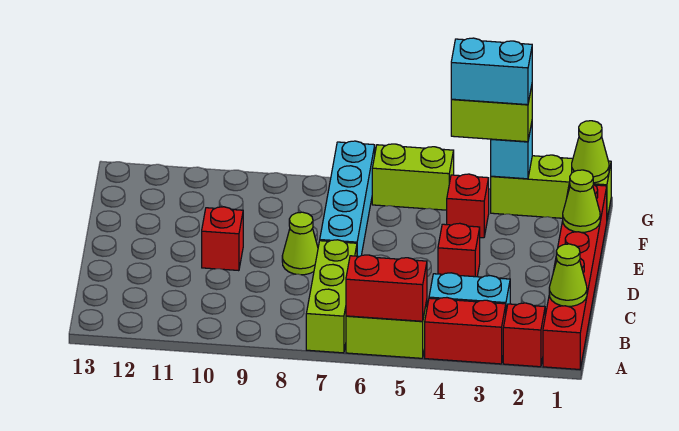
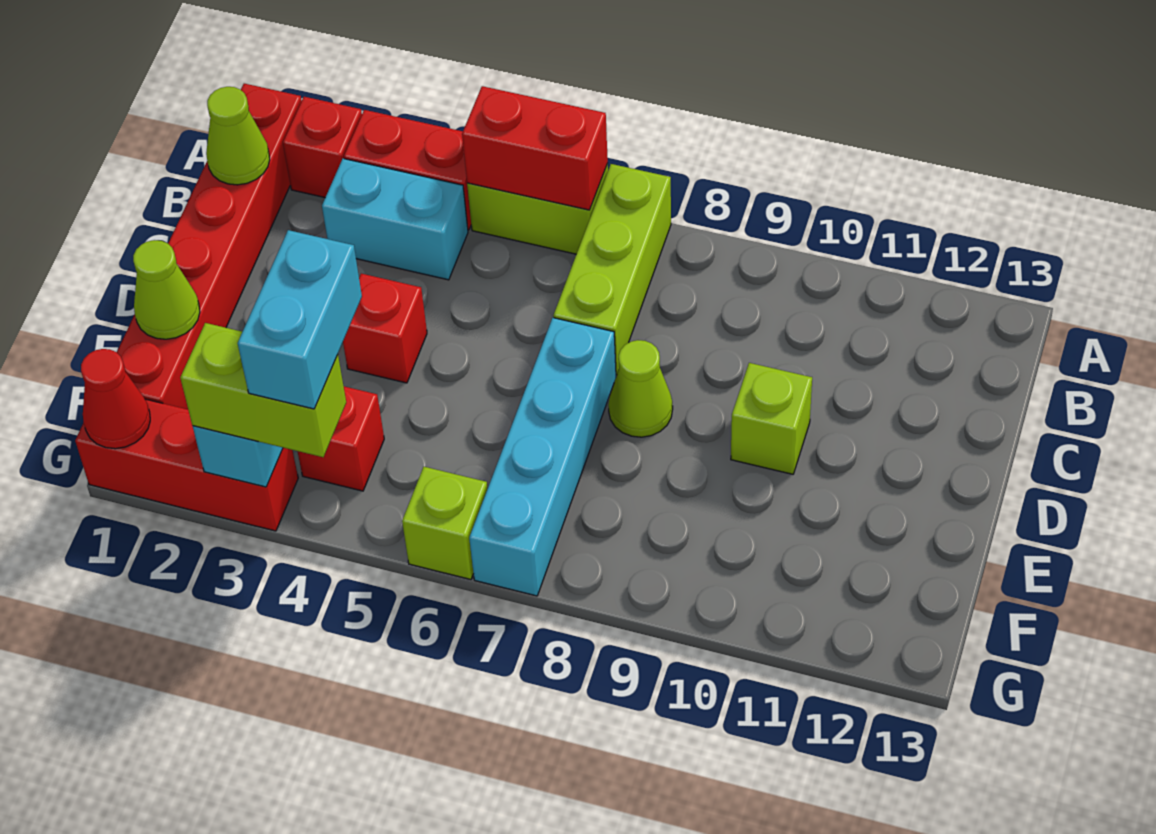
red 1x1 brick [202,207,243,271] -> lime 1x1 brick [731,363,812,474]
lime 1x3 brick [491,155,611,219] -> red 1x3 brick [75,399,298,531]
lime 1x1 cone [572,121,609,183] -> red 1x1 cone [81,349,150,449]
cyan 1x2 brick [451,38,532,105] -> cyan 1x2 brick turned to [238,230,362,409]
lime 1x2 brick [372,144,454,210] -> lime 1x1 brick [402,467,488,580]

